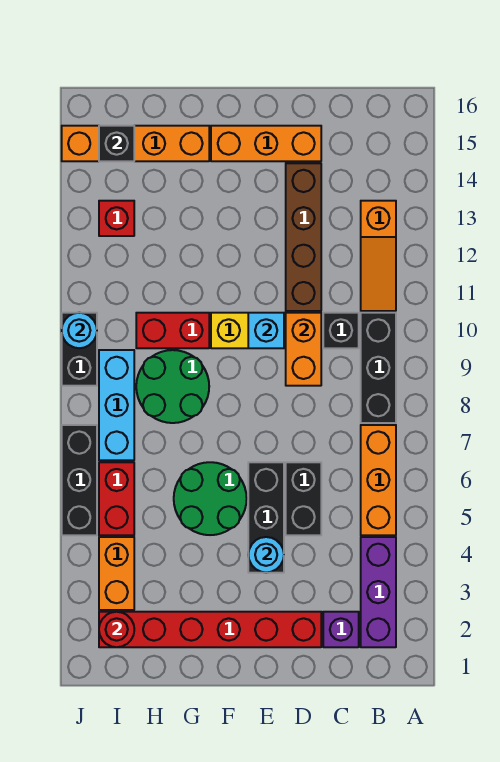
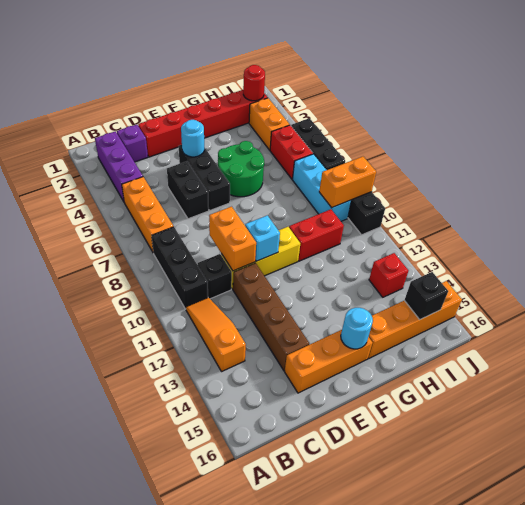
green 2x2 round brick [136,350,209,423] -> none
none -> orange 1x2 brick [319,157,376,208]
cyan 1x1 round brick [62,313,97,348] -> cyan 1x1 round brick moved to [341,308,373,349]

